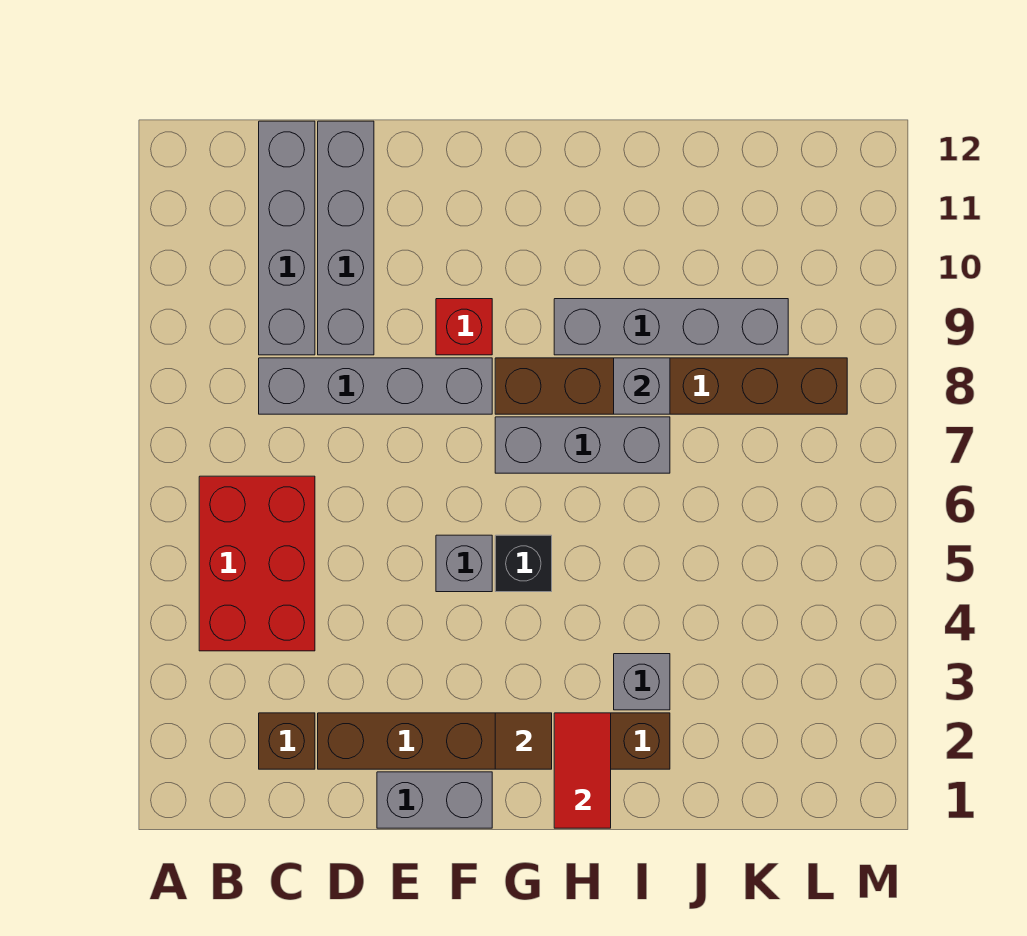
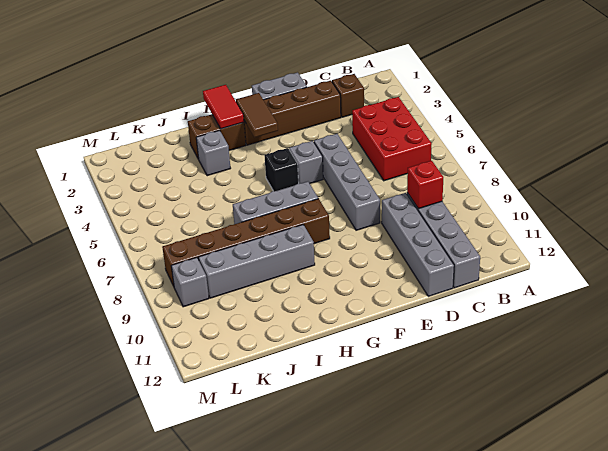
grey 1x4 brick [259,358,492,414] -> grey 1x4 brick turned to [314,134,380,230]
red 1x1 brick [436,299,492,355] -> red 1x1 brick moved to [407,161,443,209]
brown 1x1 tile [495,713,552,769] -> brown 1x2 tile [236,93,278,138]
grey 1x1 brick [614,358,670,414] -> grey 1x1 brick moved to [171,257,209,307]

